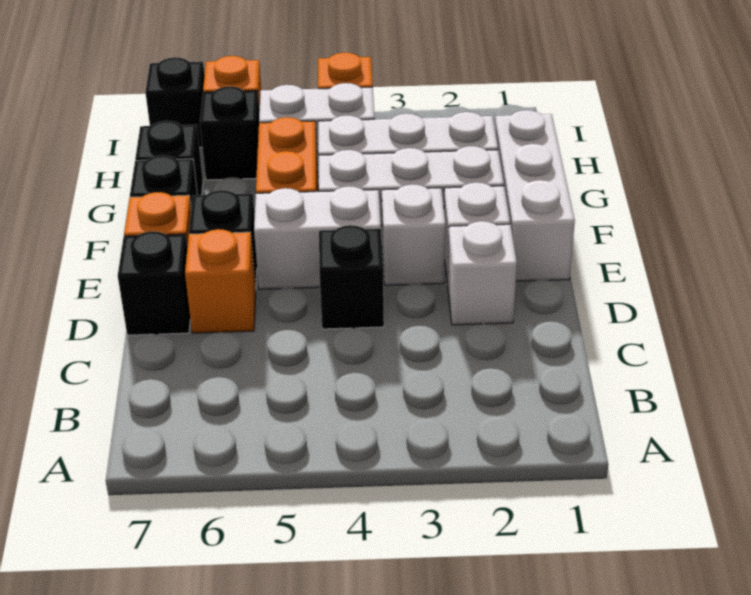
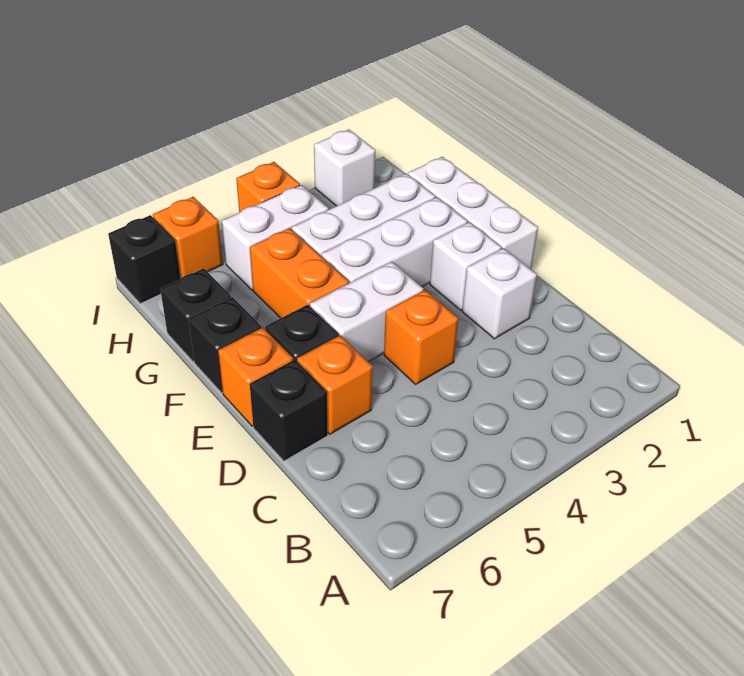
black 1x1 brick [319,225,384,329] -> orange 1x1 brick [384,290,459,384]
white 1x1 brick [382,184,446,285] -> white 1x1 brick moved to [314,129,376,206]
black 1x1 brick [200,87,259,180] -> none

